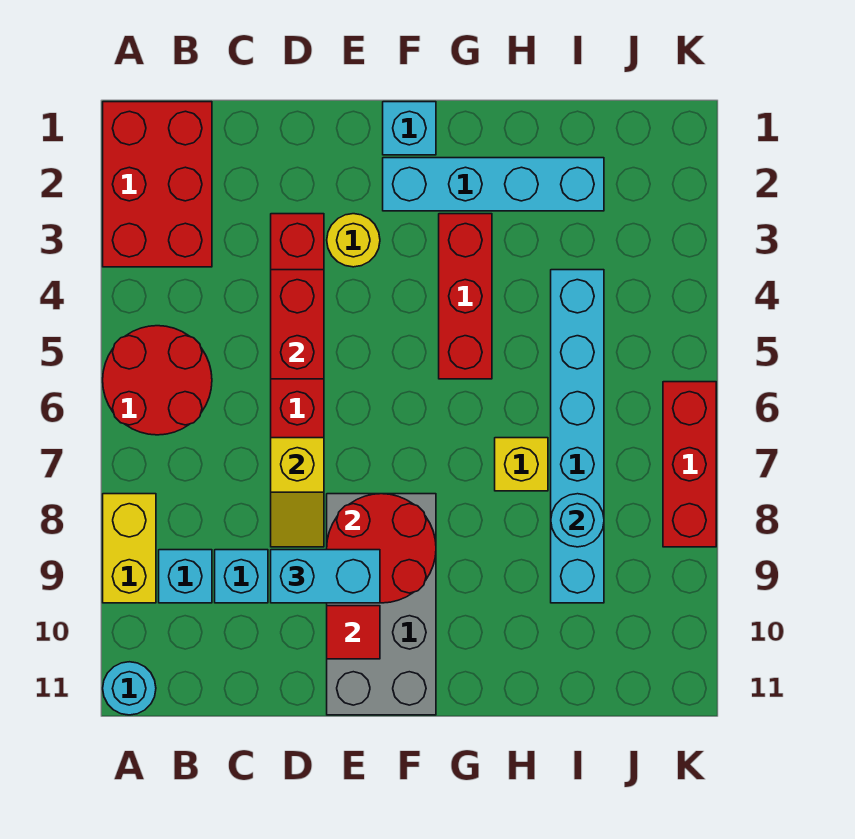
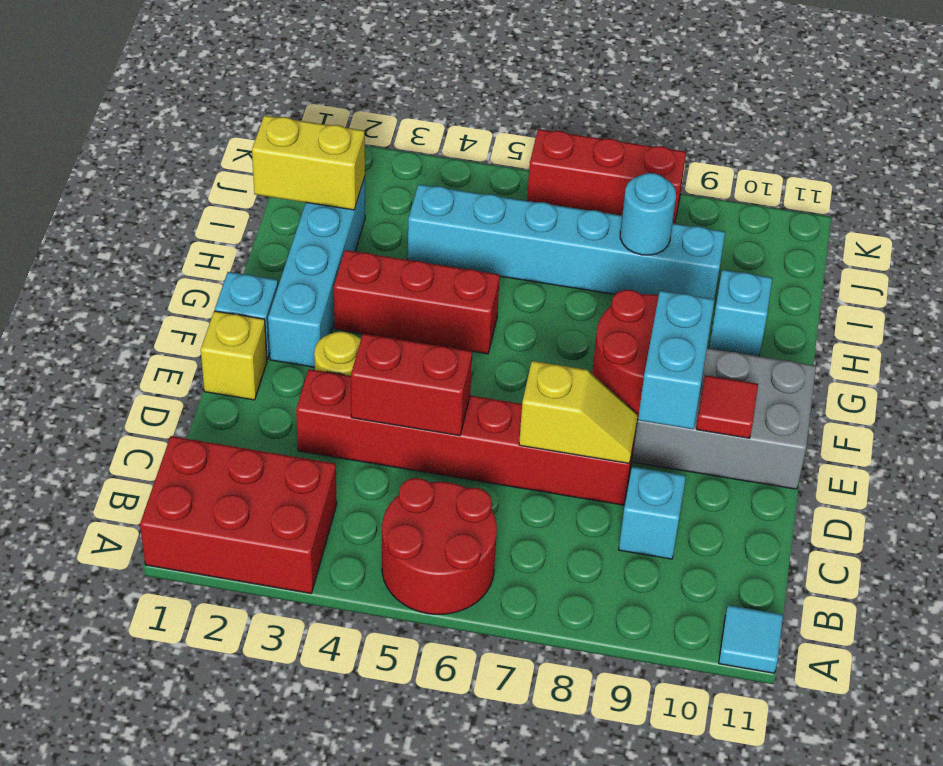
yellow 1x2 brick [103,494,156,603] -> yellow 1x2 brick moved to [252,115,365,210]
cyan 1x1 round brick [103,662,156,715] -> cyan 1x1 tile [719,605,783,673]
cyan 1x1 brick [159,550,212,603] -> cyan 1x1 brick moved to [709,270,772,356]
yellow 1x1 brick [495,438,548,491] -> yellow 1x1 brick moved to [201,311,267,400]

